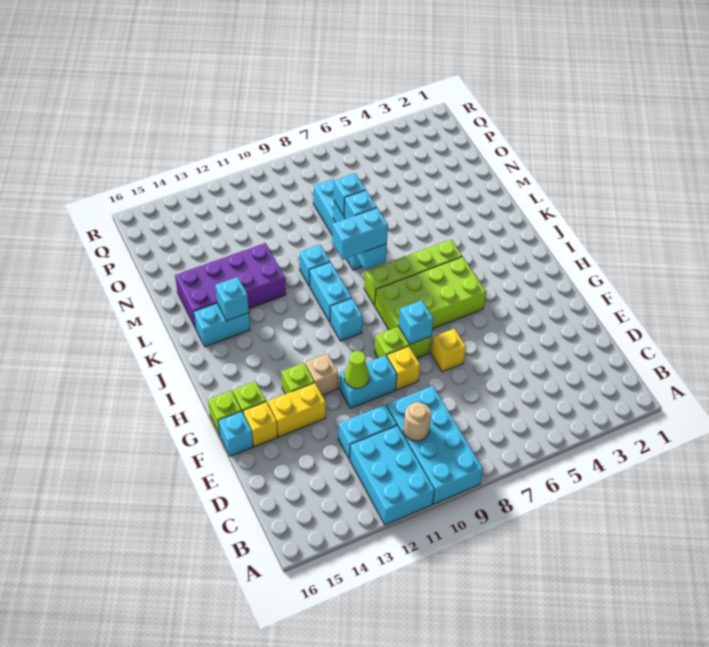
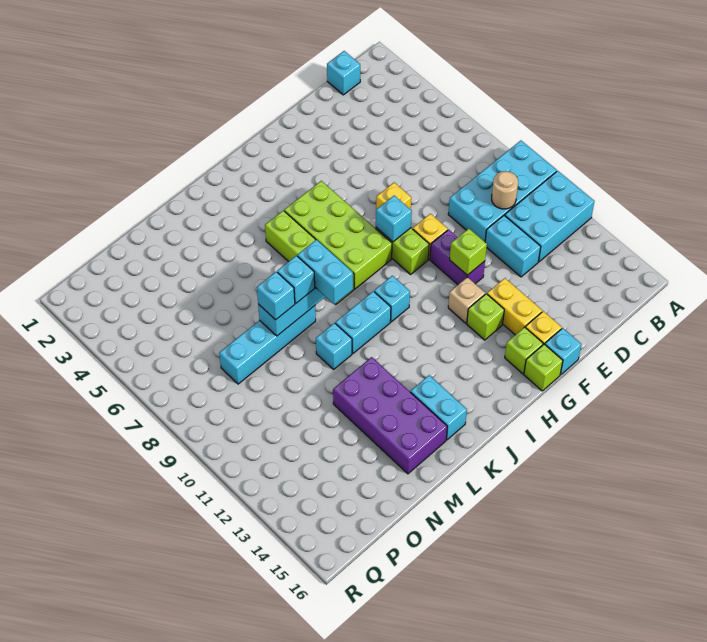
cyan 1x2 brick [340,355,397,408] -> purple 1x2 brick [430,230,485,284]
lime 1x1 cone [344,351,369,388] -> lime 1x1 brick [450,229,487,275]
cyan 1x1 brick [215,277,249,321] -> cyan 1x1 brick moved to [327,51,360,95]

